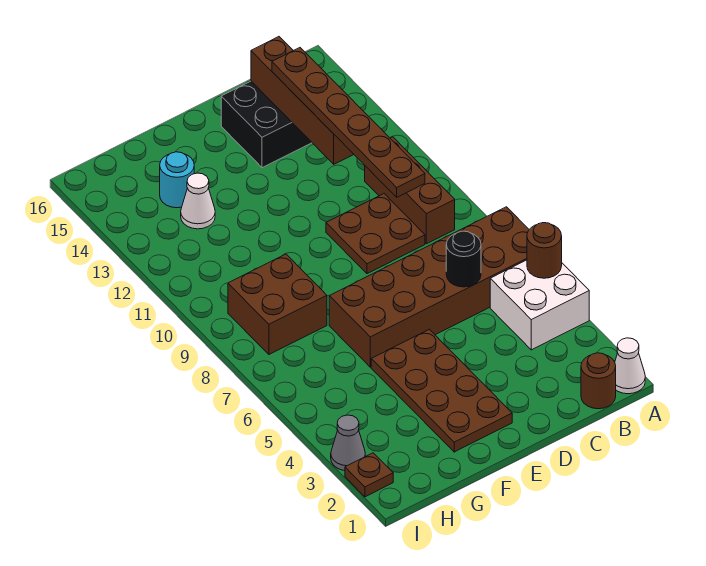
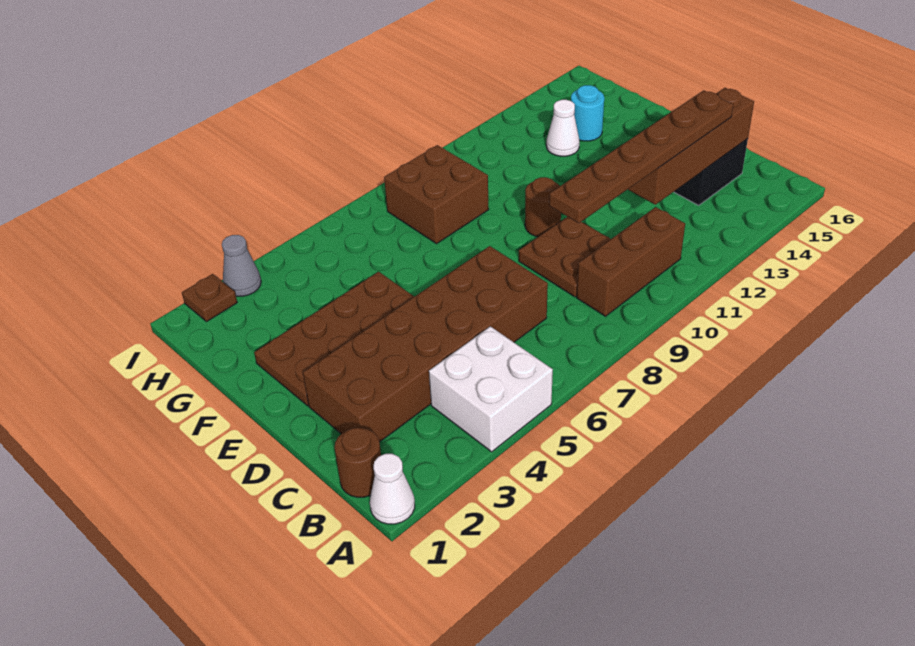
brown 1x1 round brick [527,223,562,278] -> brown 1x1 round brick moved to [525,177,561,237]
brown 2x6 brick [329,207,529,367] -> brown 2x6 brick turned to [303,246,548,442]
black 1x1 round brick [446,231,481,287] -> none

